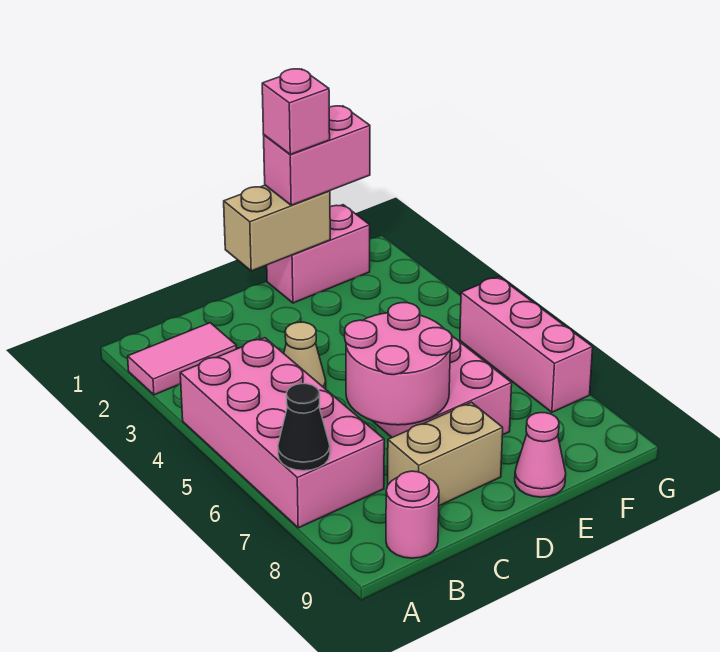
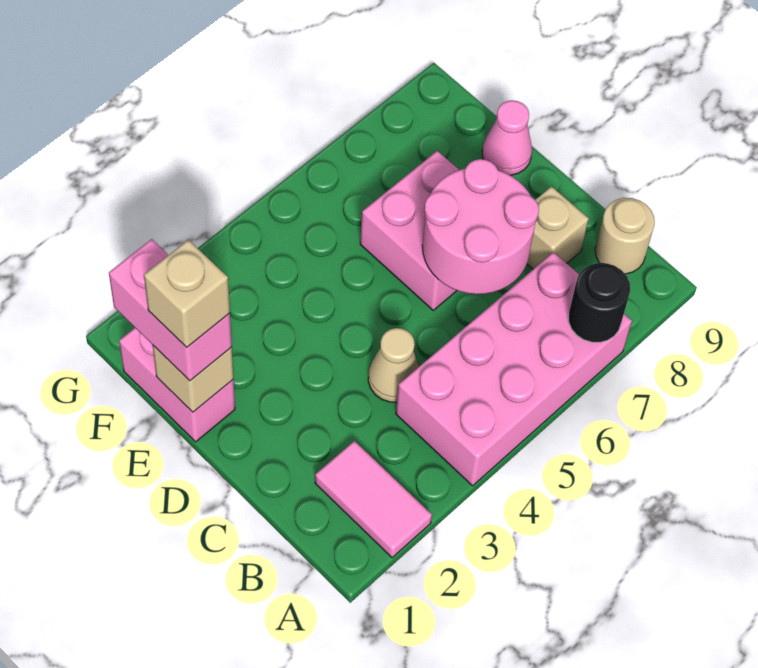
black 1x1 cone [278,384,330,471] -> black 1x1 round brick [568,263,630,342]
pink 1x1 round brick [386,471,439,558] -> tan 1x1 round brick [595,198,655,274]
tan 1x2 brick [388,402,503,506] -> tan 1x1 brick [527,186,589,269]
tan 1x2 brick [224,185,330,271] -> tan 1x1 brick [153,346,233,412]
pink 1x1 brick [262,69,330,154] -> tan 1x1 brick [144,240,230,347]
pink 1x3 brick [460,277,593,412] -> none

